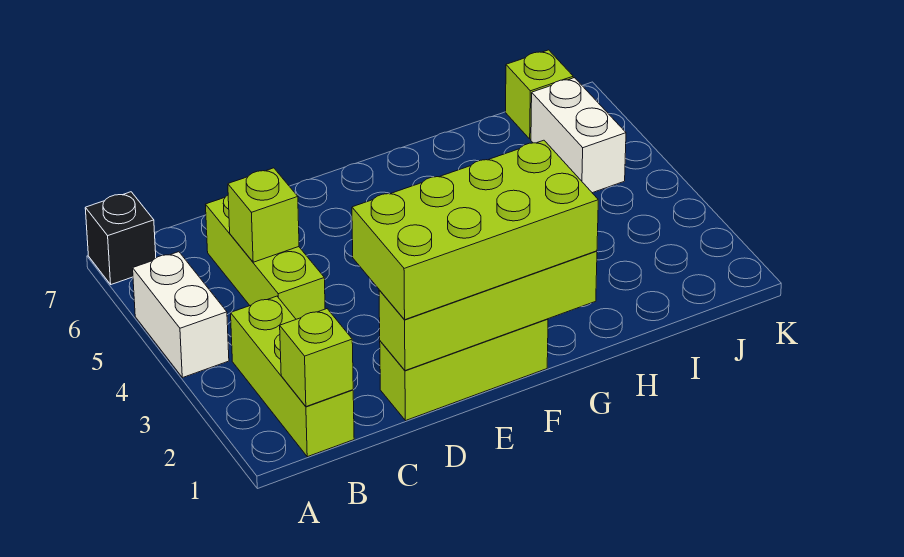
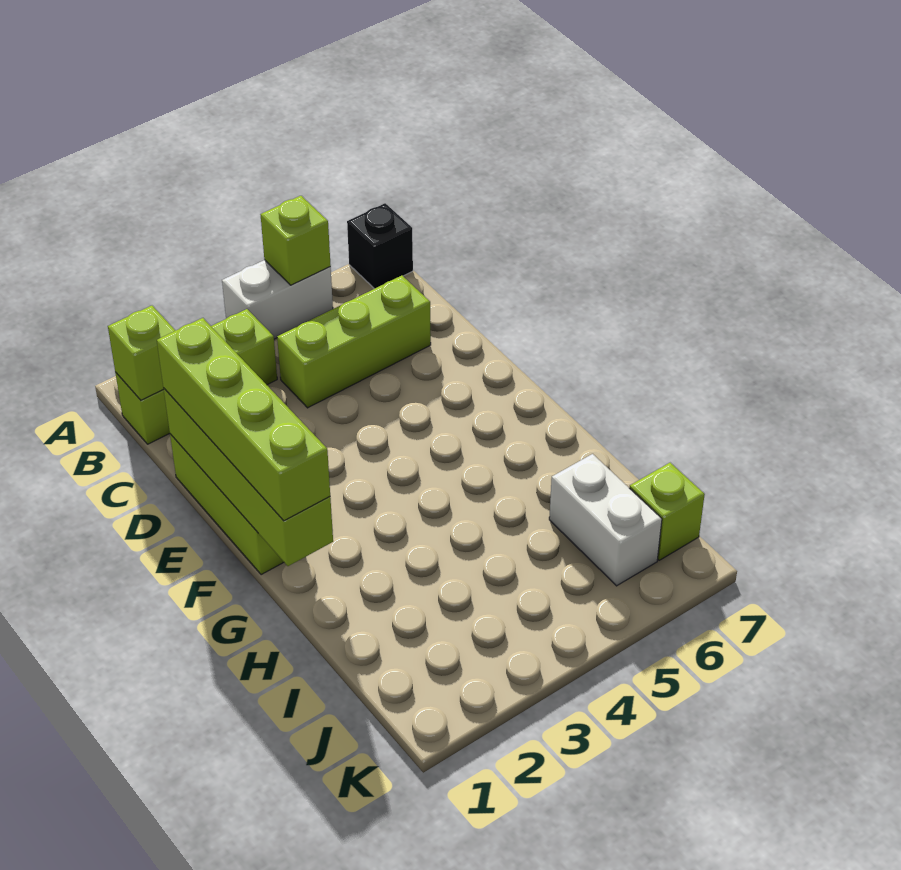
lime 1x1 brick [228,168,299,262] -> lime 1x1 brick moved to [260,196,331,285]
lime 2x4 brick [352,140,598,320] -> lime 1x4 brick [157,318,330,521]
white 1x2 brick [531,78,626,193] -> white 1x2 brick turned to [549,454,662,586]

